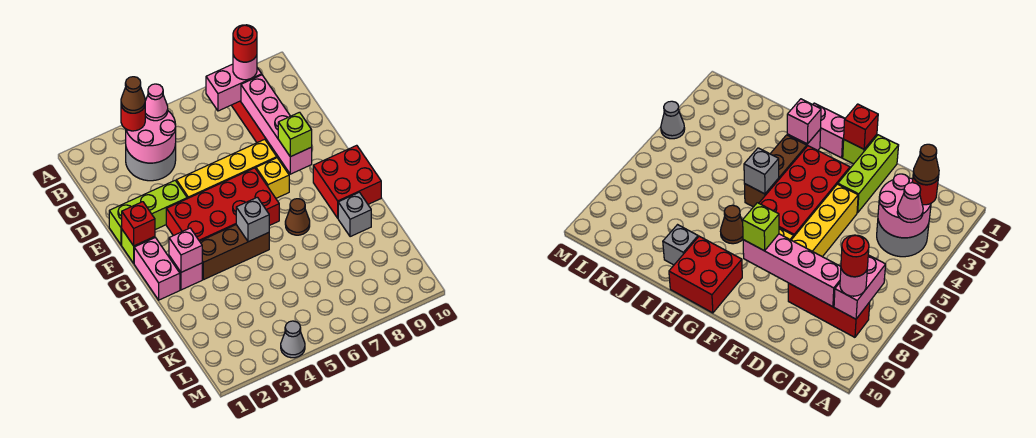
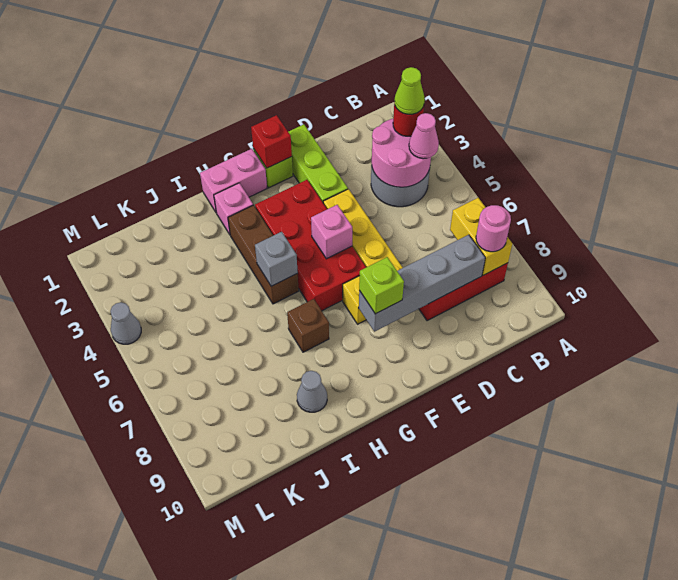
brown 1x1 cone [121,77,145,113] -> lime 1x1 cone [394,67,425,114]
pink 1x2 brick [206,64,262,111] -> yellow 1x2 brick [450,198,512,275]
red 1x1 round brick [233,25,257,62] -> none
pink 1x4 brick [241,75,312,174] -> grey 1x4 brick [359,235,485,332]
red 2x2 brick [313,145,381,218] -> none
pink 1x1 brick [169,228,202,272] -> pink 1x1 brick moved to [311,205,352,259]
brown 1x1 cone [285,199,310,235] -> brown 1x1 brick [287,299,329,352]
grey 1x1 brick [338,192,371,237] -> grey 1x1 cone [297,371,327,412]

